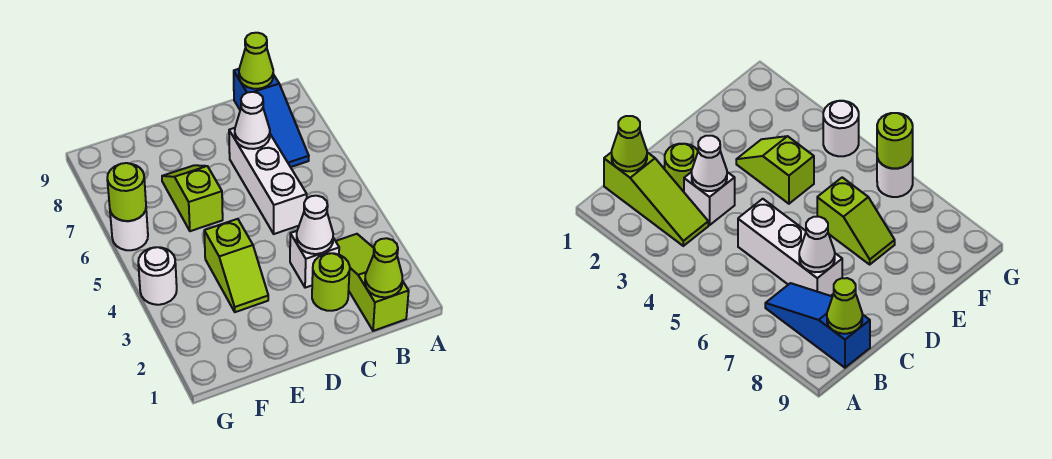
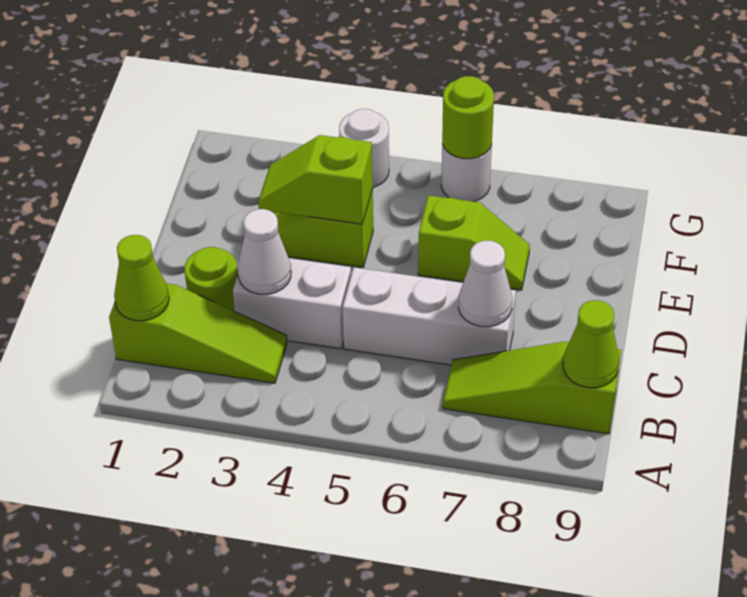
blue 1x3 slope [234,69,309,167] -> lime 1x3 slope [443,341,621,434]
white 1x1 brick [290,231,339,288] -> white 1x2 brick [233,258,351,349]
none -> lime 1x2 slope [258,135,373,224]

